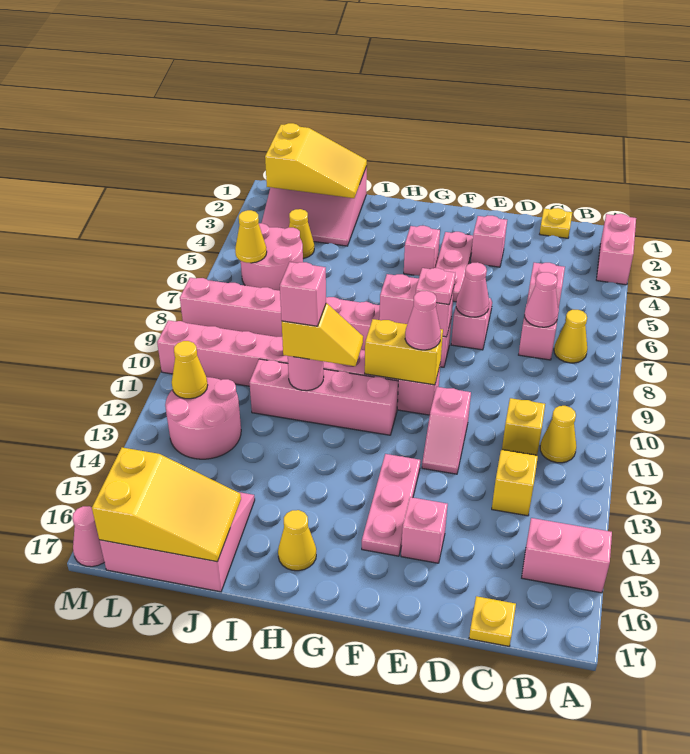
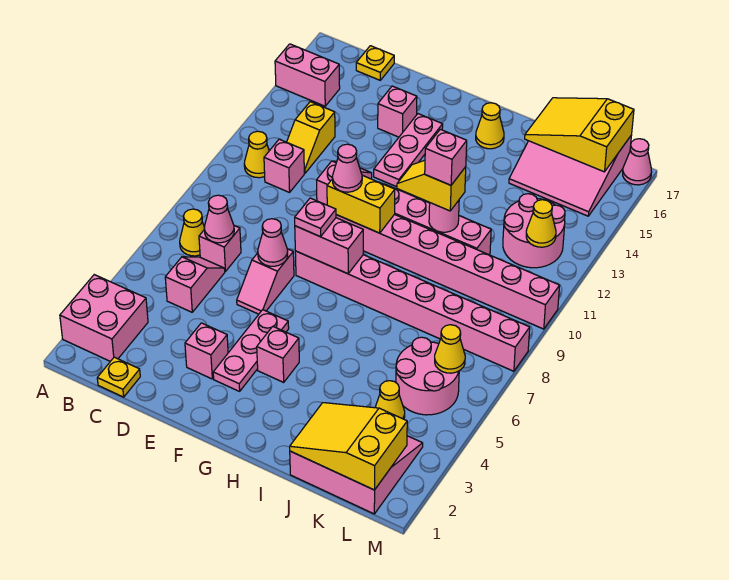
pink 1x2 brick [597,214,636,285] -> pink 2x2 brick [60,275,148,361]
yellow 1x1 brick [502,398,545,455] -> pink 1x1 brick [264,139,304,193]

